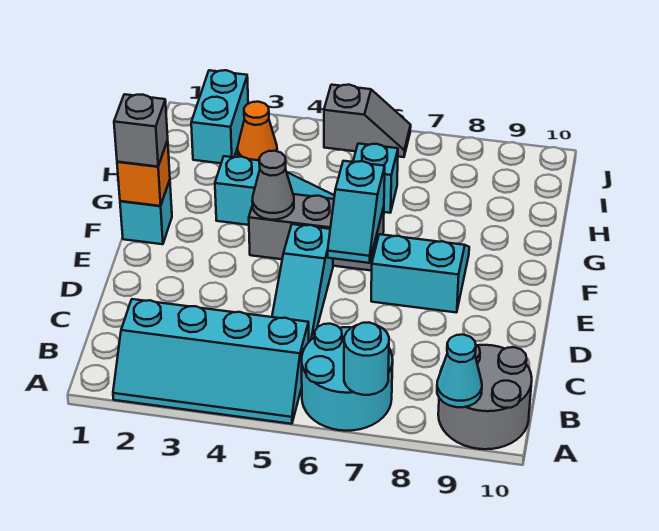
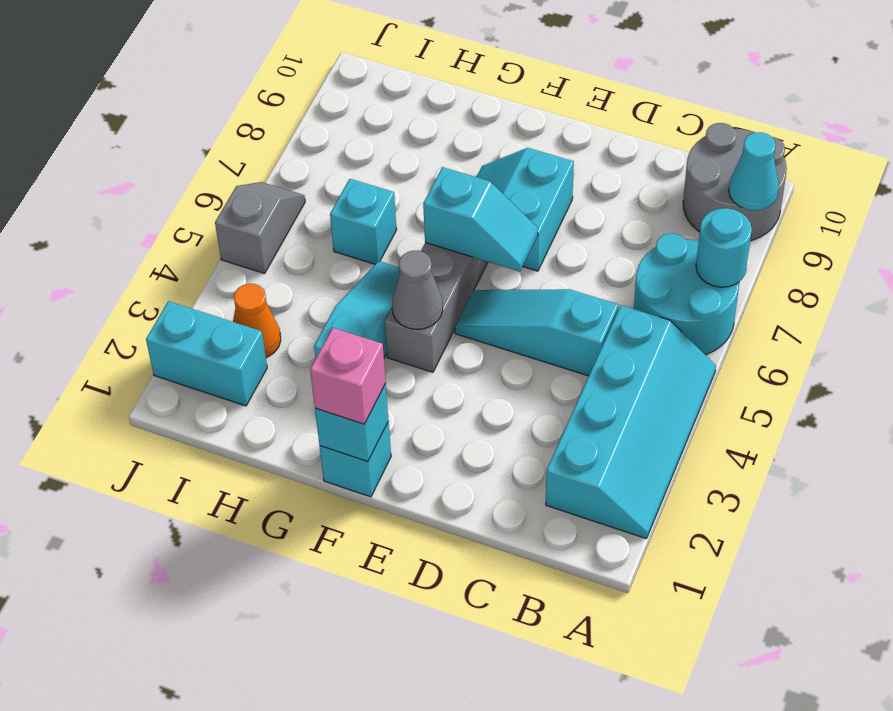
cyan 1x3 slope [272,224,333,342] -> cyan 1x3 slope turned to [455,289,618,376]
orange 1x1 brick [117,141,170,206] -> cyan 1x1 brick [315,383,389,461]
grey 1x1 brick [114,94,168,167] -> pink 1x1 brick [310,328,386,424]

